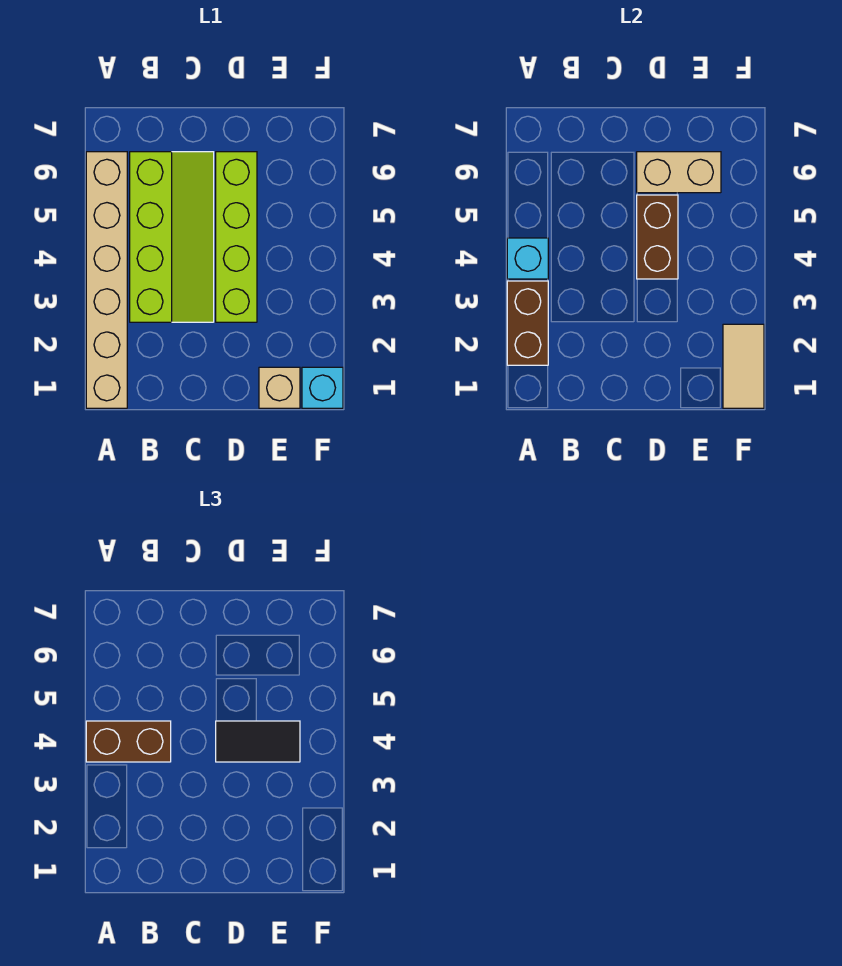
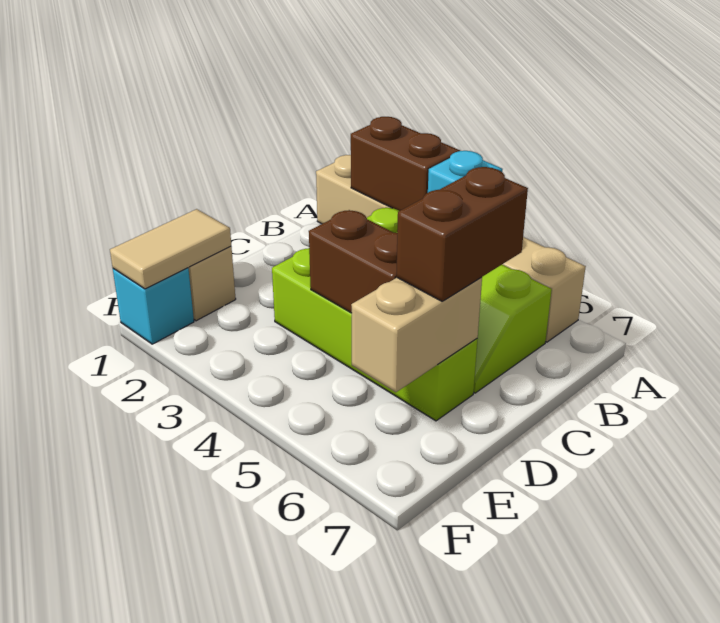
brown 1x2 brick [86,721,171,762] -> brown 1x2 brick moved to [396,167,528,301]
black 1x2 tile [216,721,300,762] -> none
tan 1x2 tile [723,324,764,408] -> tan 1x2 tile turned to [110,209,231,289]

